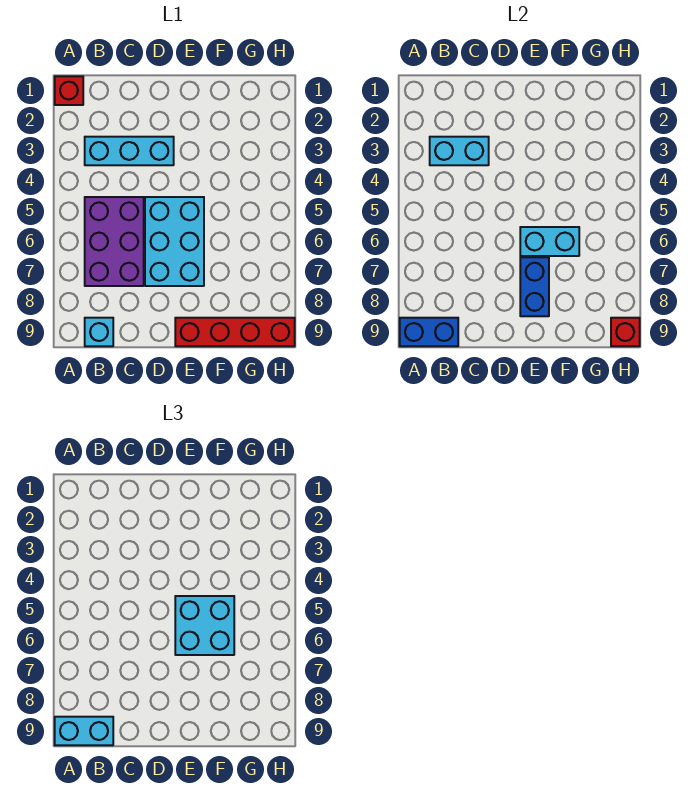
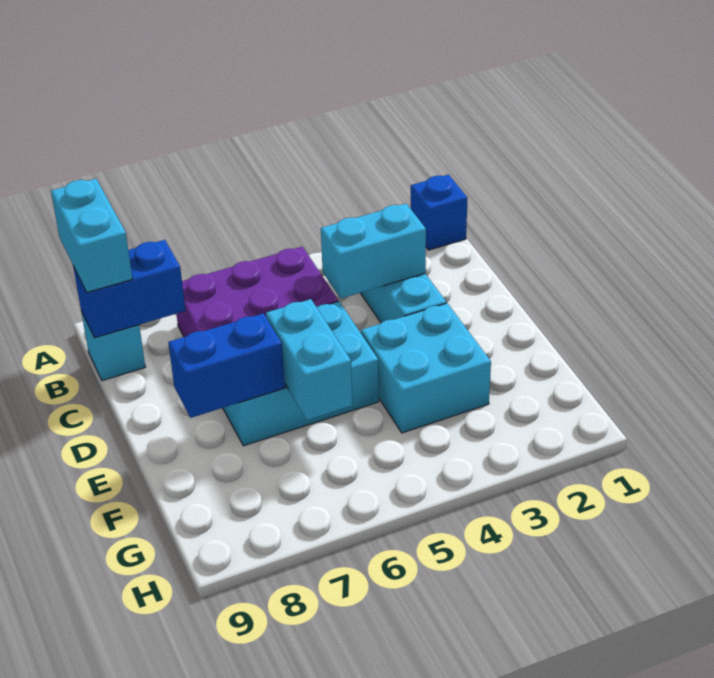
red 1x1 brick [55,76,83,105] -> blue 1x1 brick [411,175,468,250]
blue 1x2 brick [400,318,458,346] -> blue 1x2 brick turned to [73,240,185,338]
cyan 1x2 brick [430,137,489,165] -> cyan 1x2 brick turned to [321,204,426,299]
cyan 2x2 brick [175,596,234,655] -> cyan 2x2 brick moved to [361,303,491,433]
red 1x4 brick [175,318,295,346] -> none
red 1x1 brick [611,318,640,346] -> none

